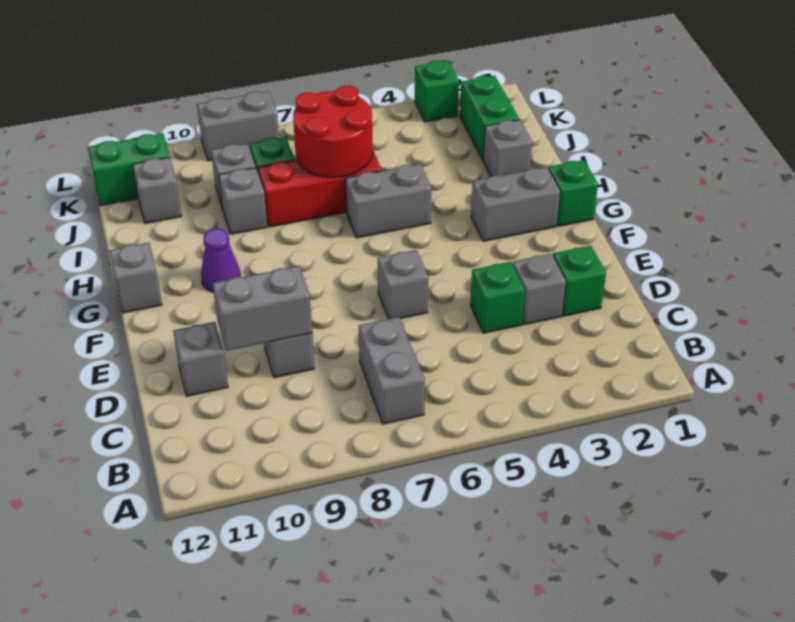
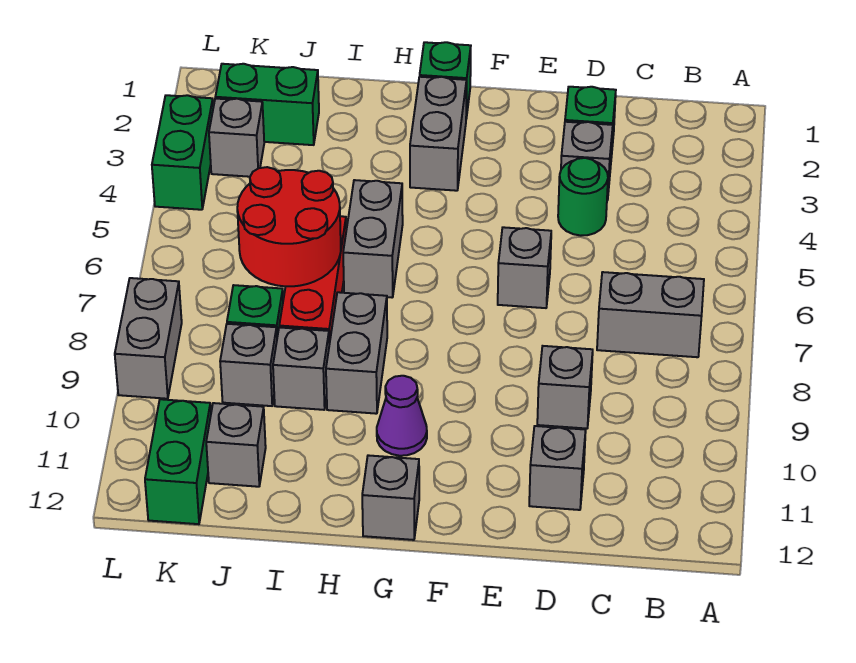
green 1x1 brick [470,262,525,333] -> green 1x1 round brick [558,158,608,236]
grey 1x2 brick [212,266,312,351] -> grey 1x2 brick moved to [326,292,387,414]
grey 1x1 brick [483,120,532,176] -> grey 1x1 brick moved to [209,98,264,177]
green 1x1 brick [415,61,459,122] -> green 1x2 brick [152,95,213,210]

